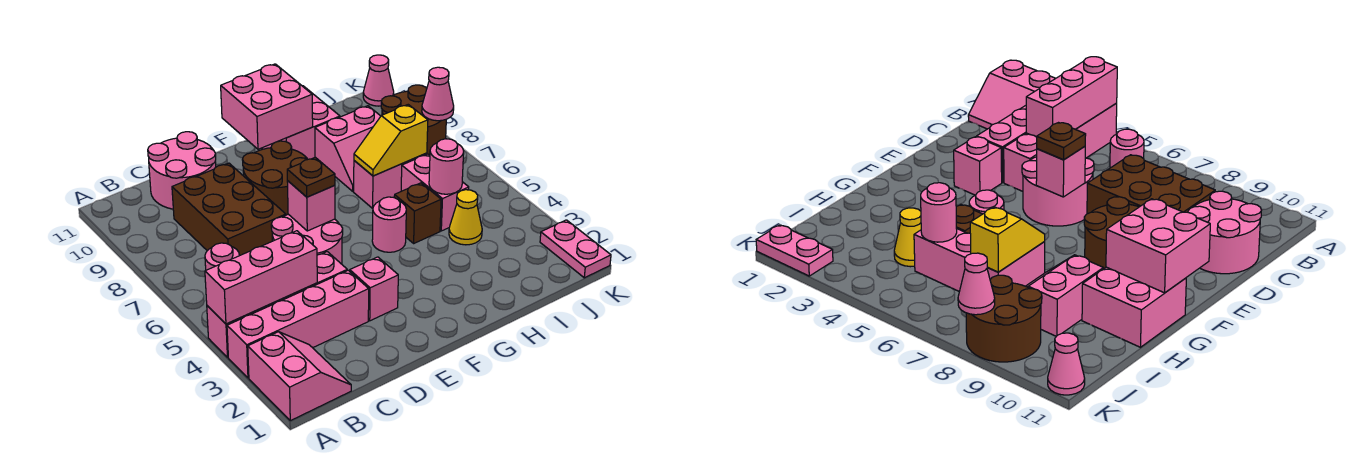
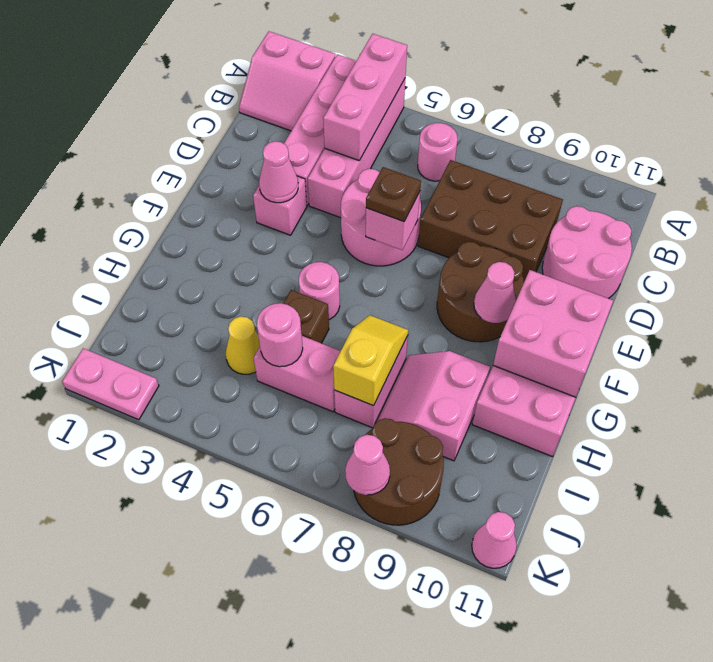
none -> pink 1x1 cone [259,141,298,203]
none -> pink 1x1 cone [474,262,516,323]

